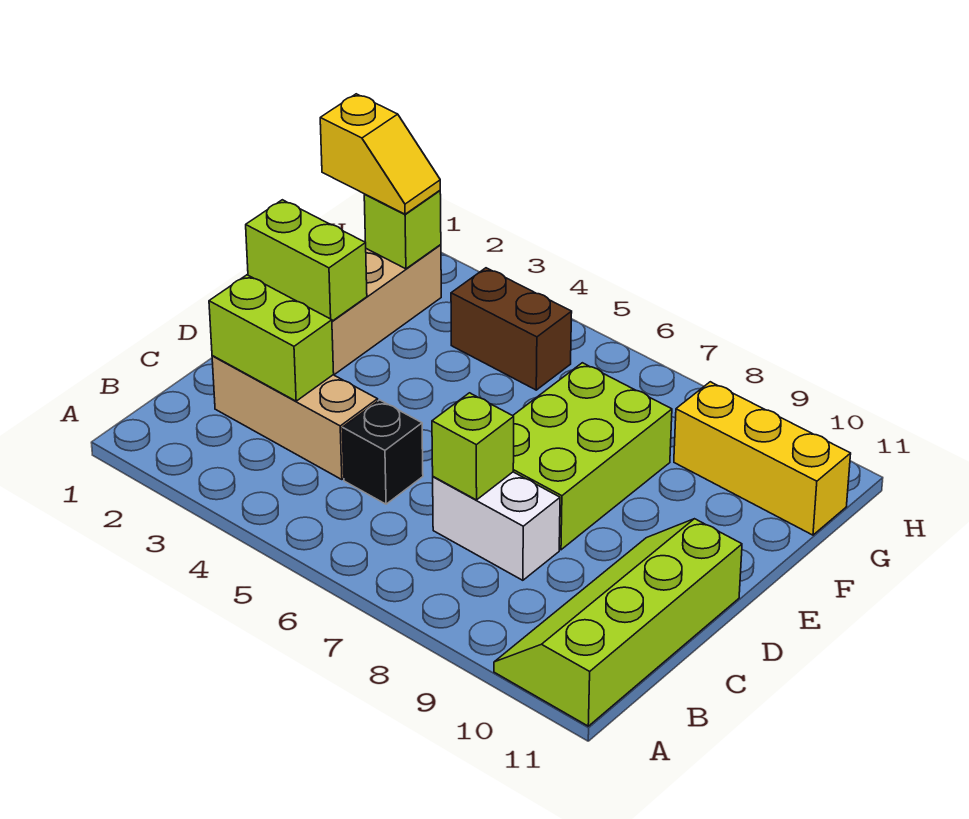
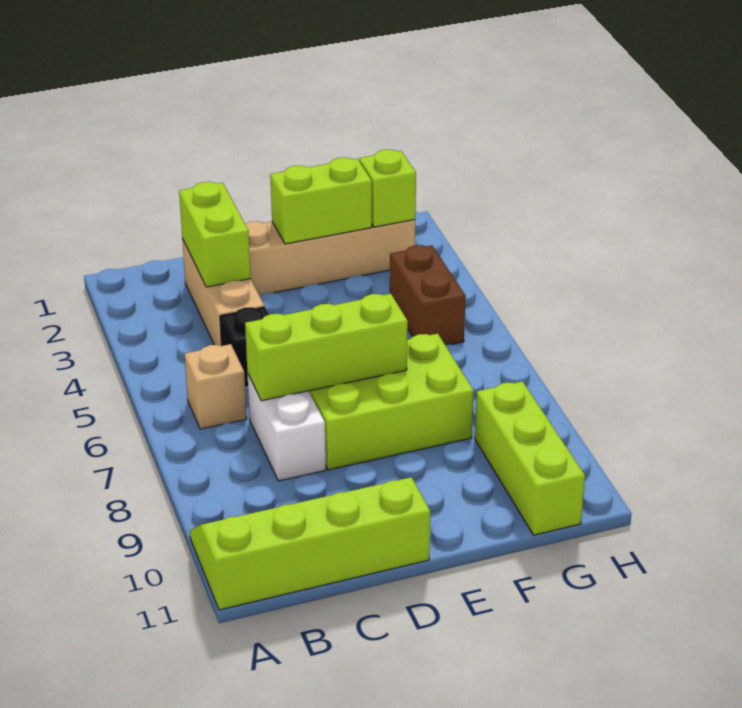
none -> tan 1x1 brick [184,344,247,429]
lime 1x1 brick [432,393,514,500] -> lime 1x3 brick [245,294,408,401]
lime 1x2 brick [246,200,367,321] -> lime 1x2 brick turned to [270,158,372,244]
yellow 1x2 slope [320,94,440,214] -> none
yellow 1x3 brick [674,382,851,535] -> lime 1x3 brick [475,381,585,535]

